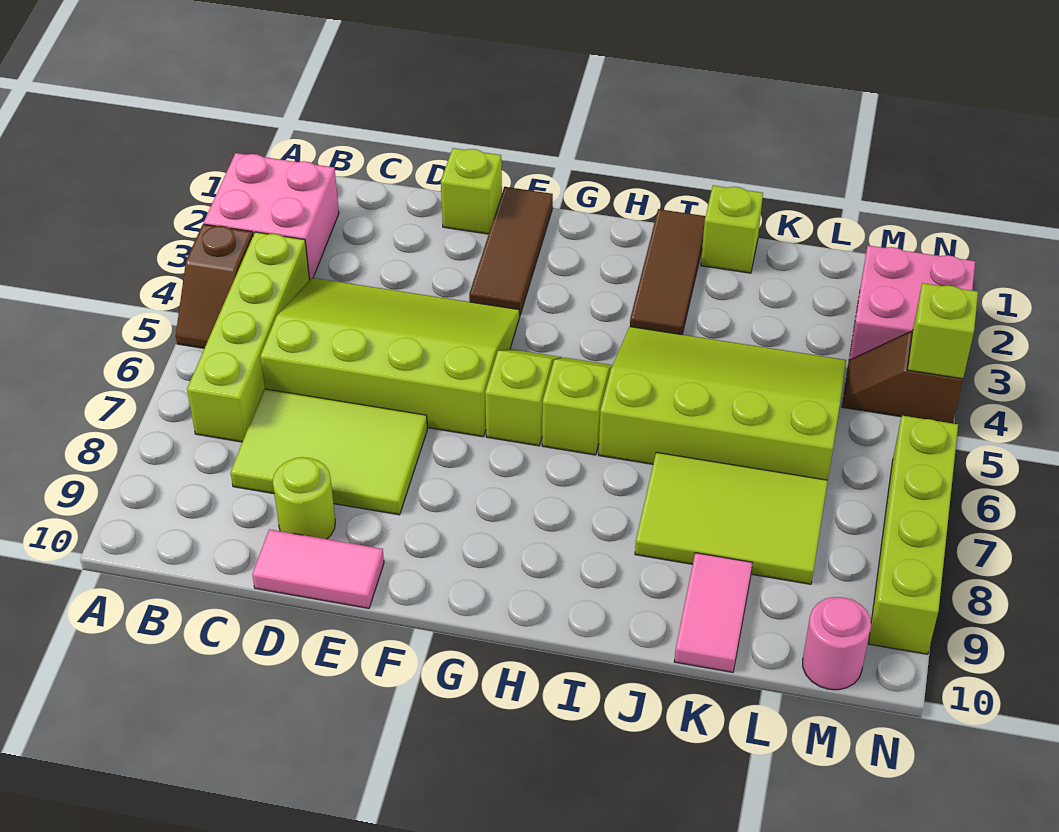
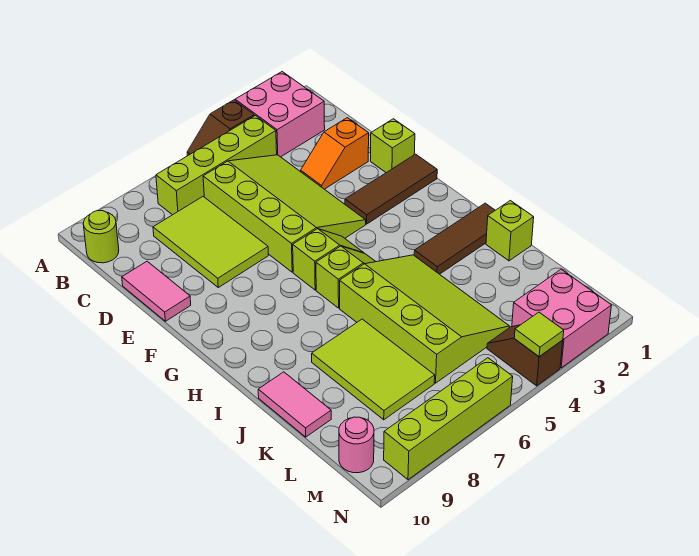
none -> orange 1x2 slope [301,118,369,189]
lime 1x1 round brick [273,457,335,539] -> lime 1x1 round brick moved to [83,211,119,263]
pink 1x2 tile [674,553,752,672] -> pink 1x2 tile turned to [258,372,331,437]
lime 1x1 brick [908,283,978,379] -> lime 1x1 tile [514,312,564,357]

